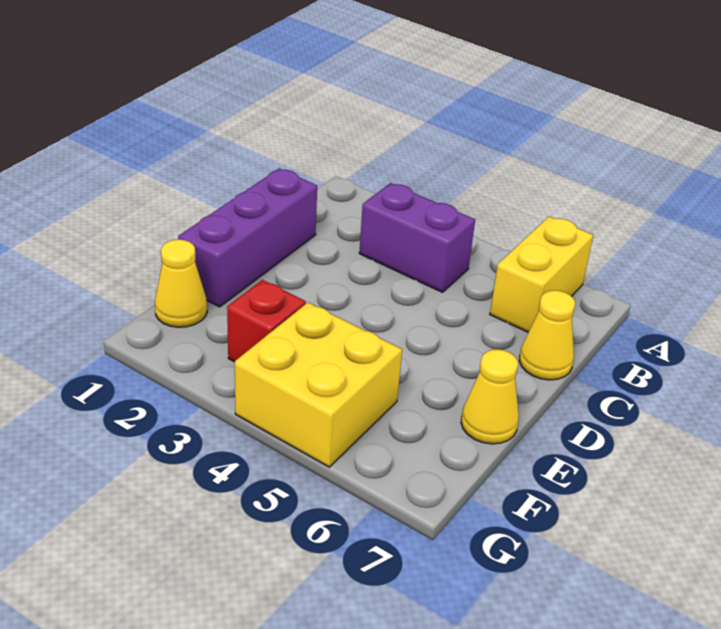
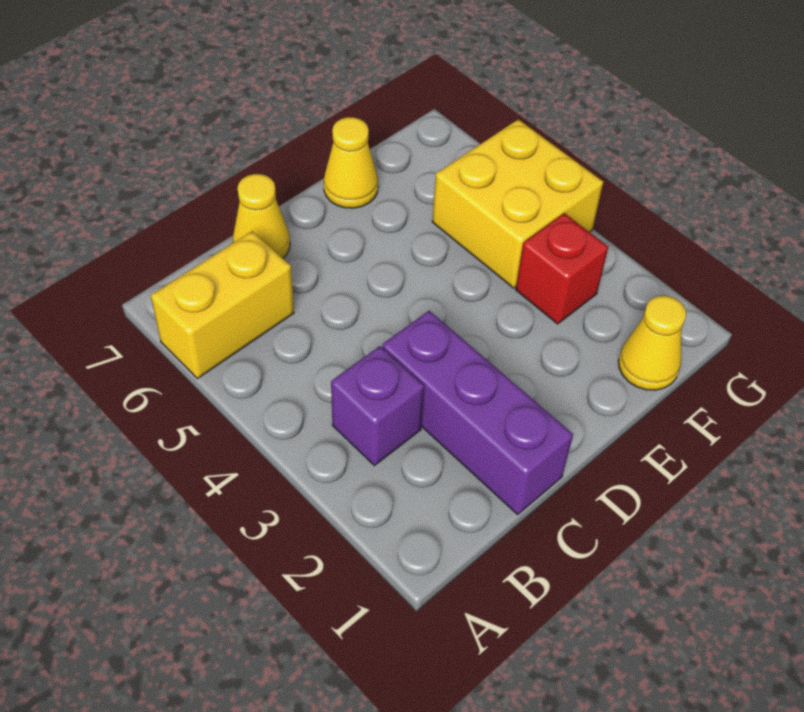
purple 1x2 brick [359,183,475,292] -> purple 1x1 brick [331,346,424,466]
purple 1x3 brick [178,169,317,307] -> purple 1x3 brick turned to [382,311,573,514]

